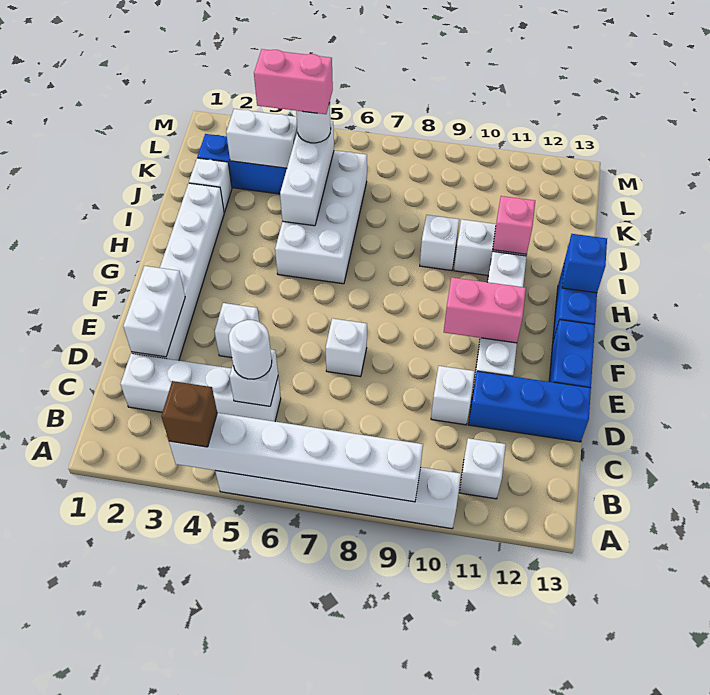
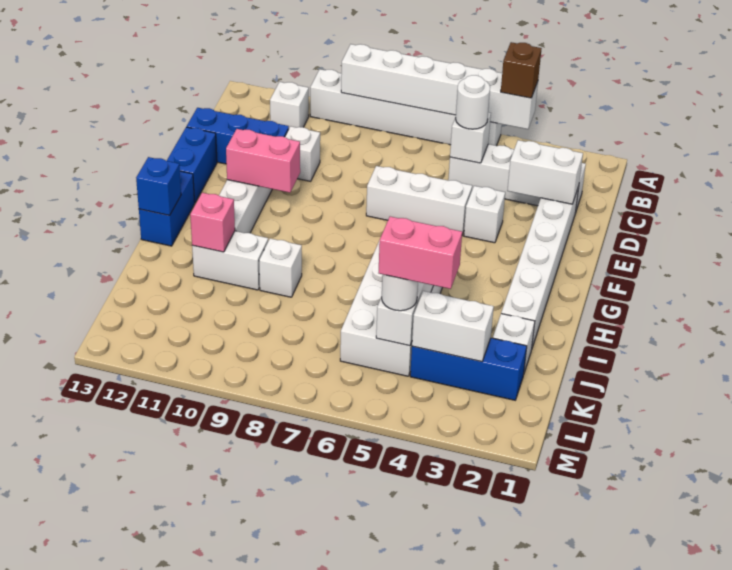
white 1x2 brick [123,266,185,357] -> white 1x2 brick turned to [507,140,583,204]
white 1x1 brick [326,318,367,377] -> white 1x3 brick [366,166,472,235]

